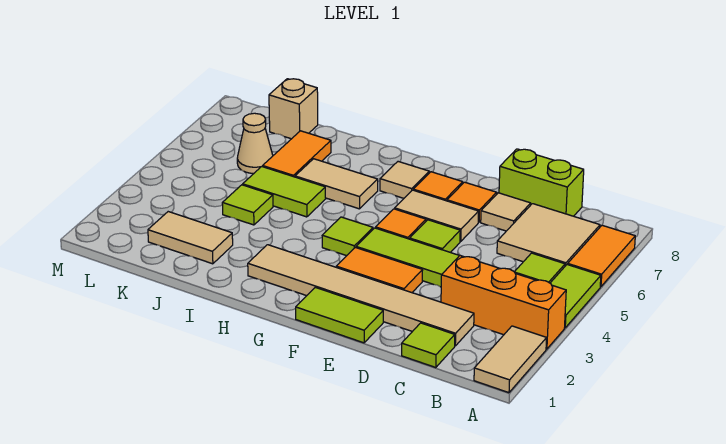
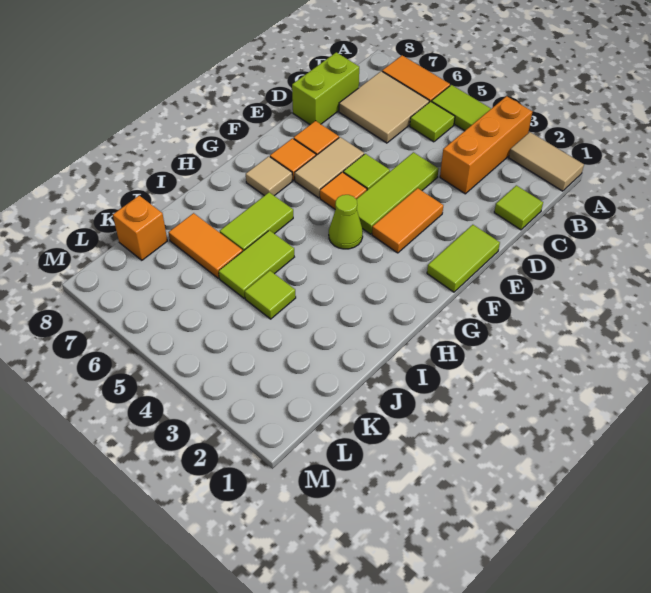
tan 1x6 tile [248,245,474,346] -> none
tan 1x1 tile [481,193,531,231] -> none
lime 1x1 tile [322,217,373,256] -> lime 1x1 cone [329,195,363,249]
tan 1x2 tile [295,159,378,209] -> lime 1x2 tile [220,192,293,251]
tan 1x2 tile [148,212,233,264] -> none
tan 1x1 cone [237,113,273,173] -> none
tan 1x1 brick [269,79,318,139] -> orange 1x1 brick [113,196,167,260]

